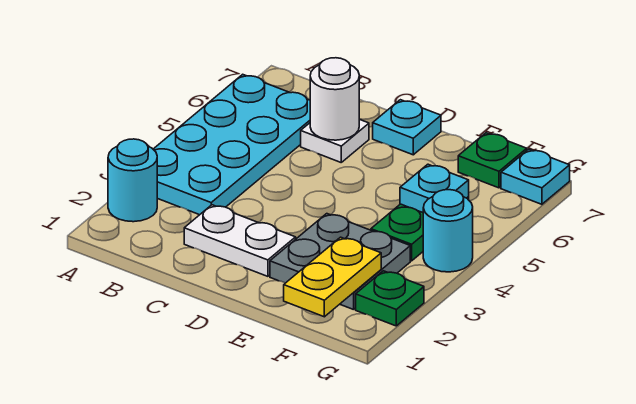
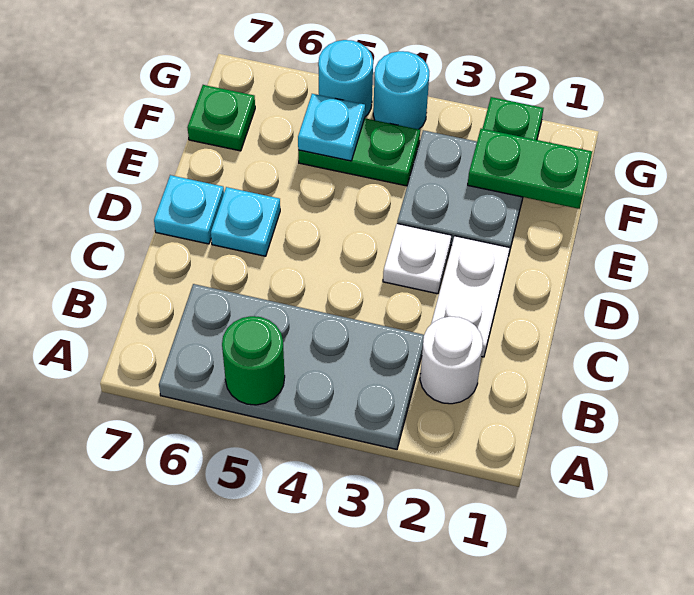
cyan 1x1 round brick [108,139,157,222] -> cyan 1x1 round brick moved to [318,40,373,117]
cyan 2x4 plate [153,74,310,215] -> grey 2x4 plate [159,284,424,449]
none -> green 1x1 round brick [222,316,285,405]
white 1x1 plate [301,119,369,162] -> white 1x1 plate moved to [383,224,452,294]
white 1x1 round brick [310,58,359,140] -> white 1x1 round brick moved to [420,316,483,404]
yellow 1x2 plate [284,237,381,317] -> green 1x2 plate [468,129,592,209]
cyan 1x1 plate [501,149,570,204] -> cyan 1x1 plate moved to [211,187,280,256]

